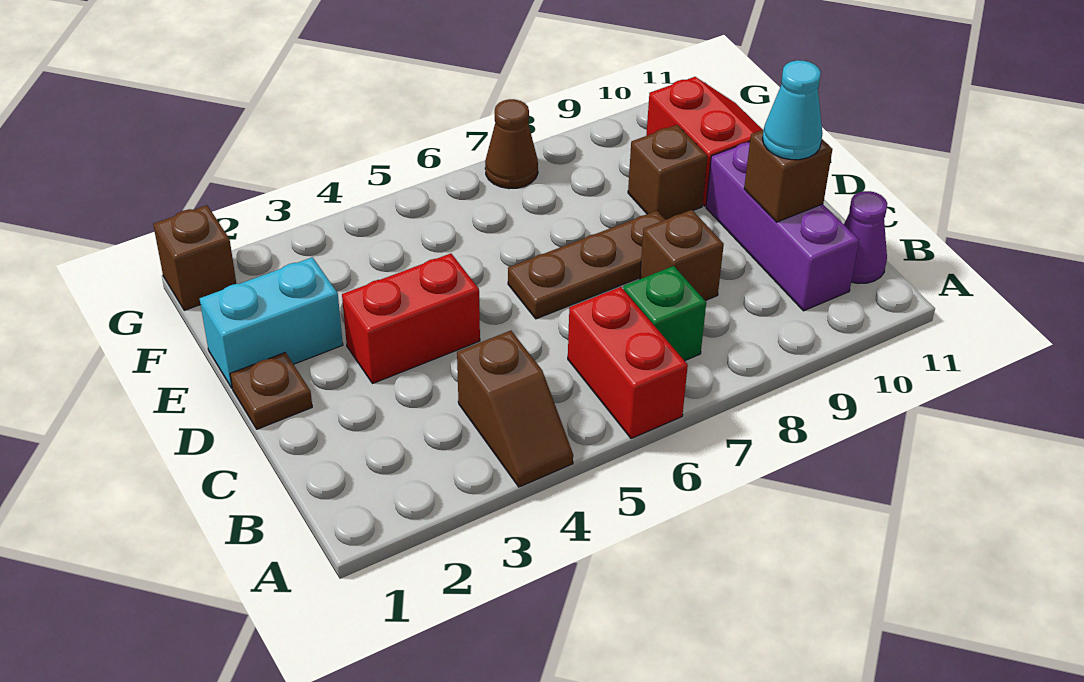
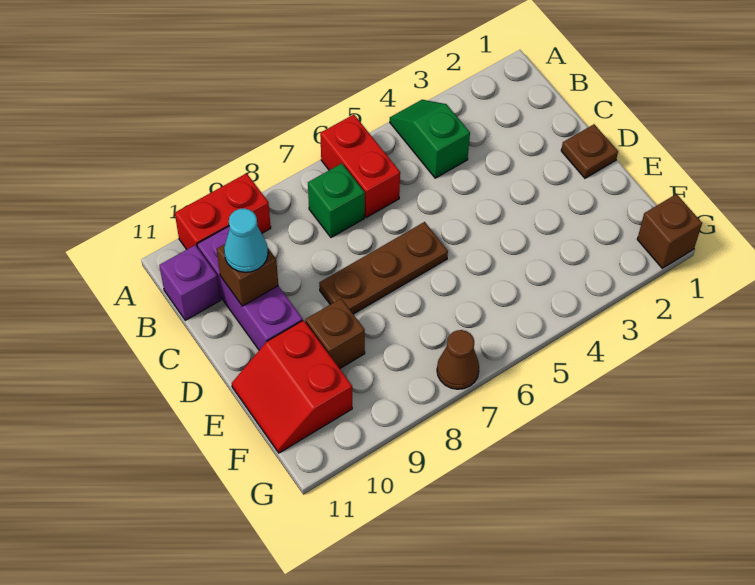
brown 1x2 slope [457,331,573,487] -> green 1x2 slope [390,100,470,178]
purple 1x1 cone [844,191,887,284] -> purple 1x1 brick [159,245,221,320]
brown 1x1 brick [640,210,724,301] -> none
red 1x2 brick [342,254,480,384] -> red 1x2 brick moved to [175,173,271,249]
cyan 1x2 brick [200,257,343,388] -> none

